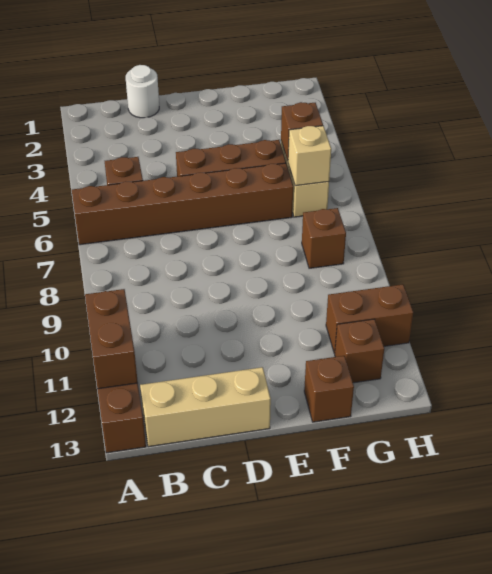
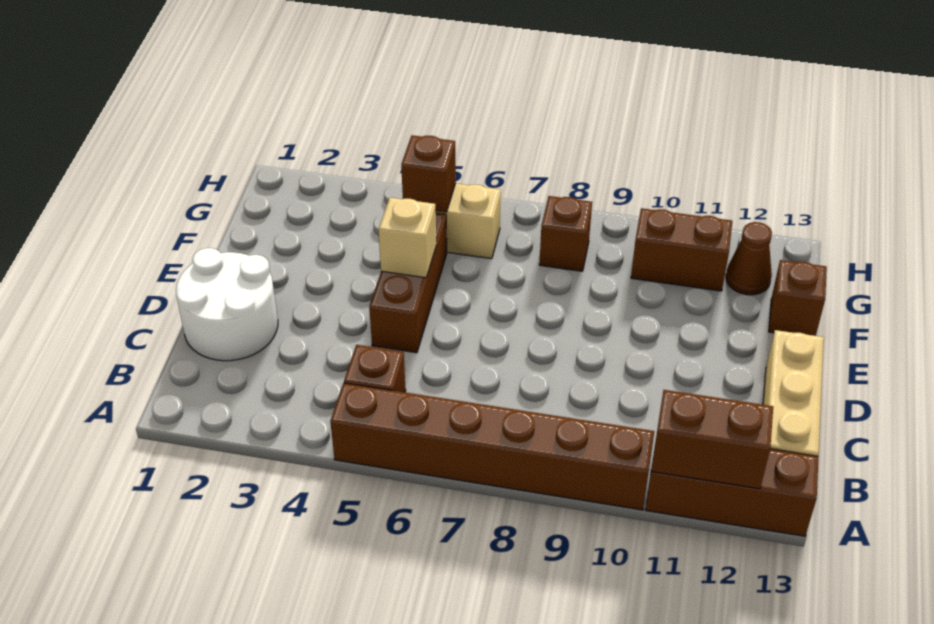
brown 1x6 brick [72,163,293,245] -> brown 1x6 brick turned to [330,383,654,510]
white 1x1 round brick [126,65,159,118] -> white 2x2 round brick [176,248,278,361]
tan 1x1 brick [288,126,331,186] -> tan 1x1 brick moved to [378,198,436,278]
brown 1x2 brick [326,284,413,353] -> brown 1x2 brick turned to [631,208,732,291]
brown 1x1 brick [335,319,384,383] -> brown 1x1 cone [726,222,772,295]

